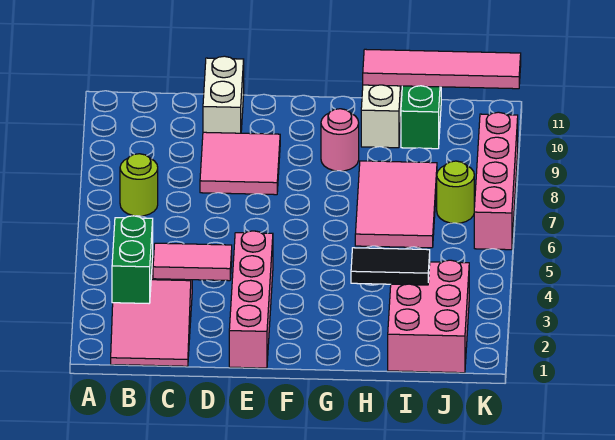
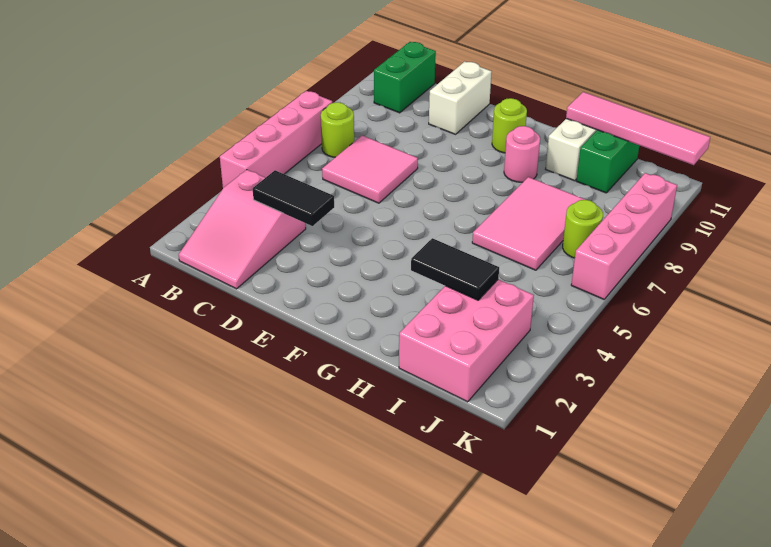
green 1x2 brick [112,216,153,303] -> green 1x2 brick moved to [374,42,436,113]
pink 1x2 tile [153,243,232,281] -> black 1x2 tile [253,170,334,226]
pink 2x2 tile [200,132,280,195] -> pink 2x2 tile moved to [322,135,418,203]
pink 1x4 brick [229,231,273,368] -> pink 1x4 brick moved to [220,91,332,188]
none -> lime 1x1 round brick [492,98,527,153]

